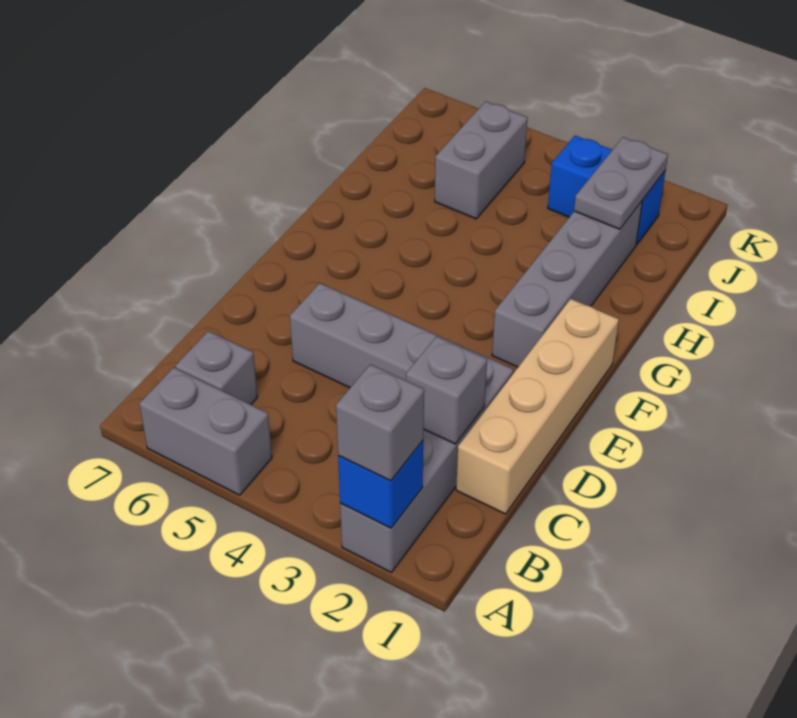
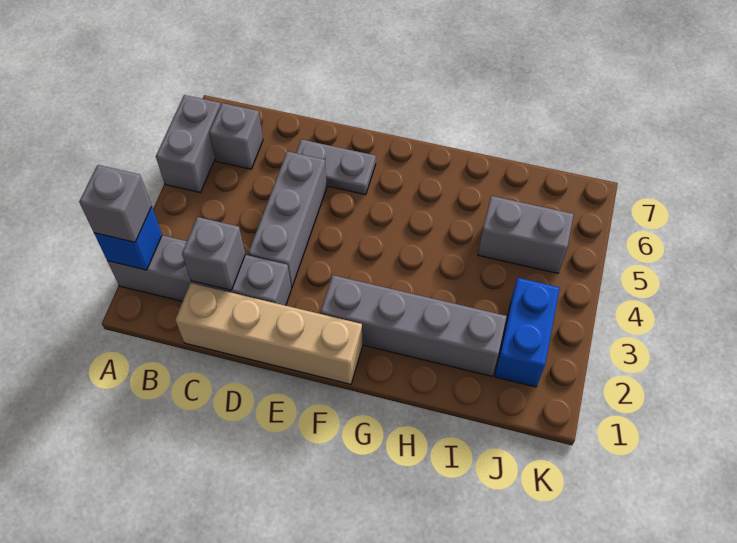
grey 1x2 plate [574,137,668,229] -> grey 1x2 plate moved to [296,139,376,195]

